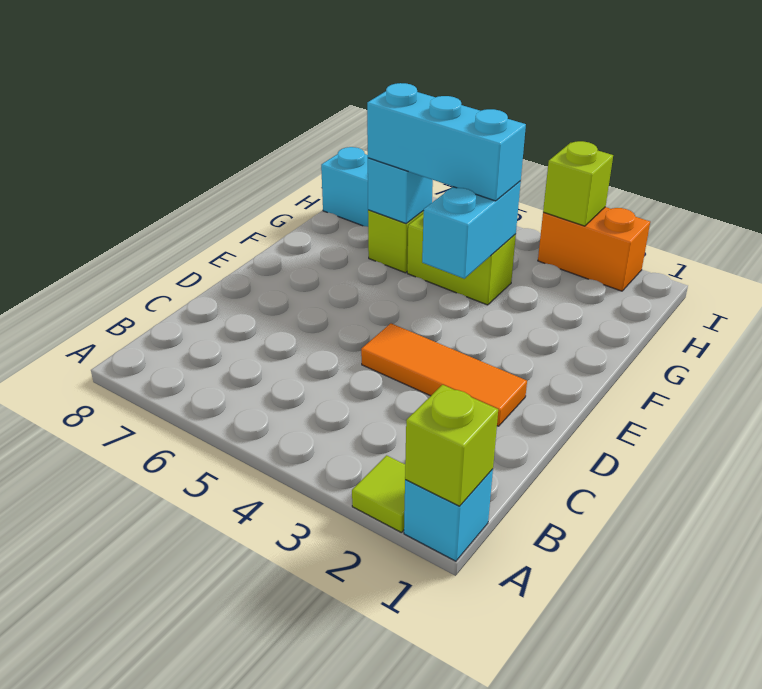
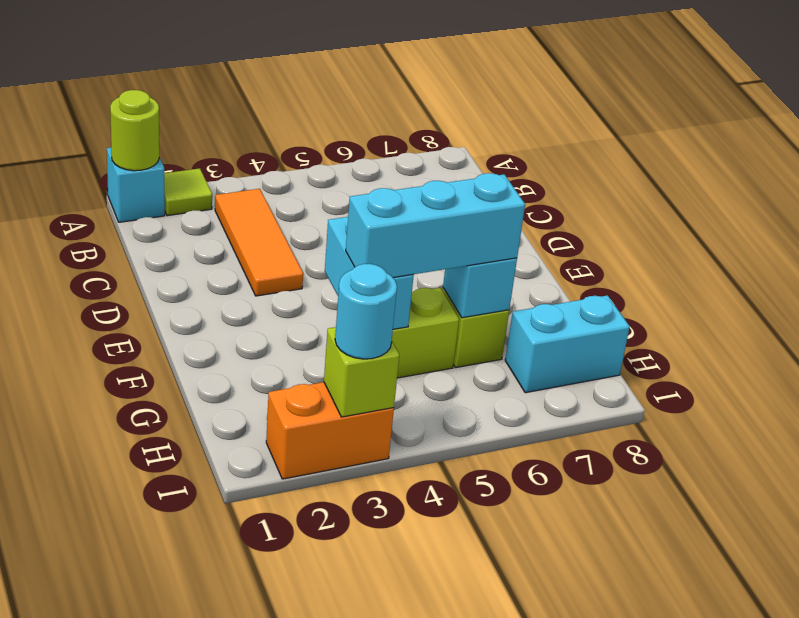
lime 1x1 brick [405,385,498,506] -> lime 1x1 round brick [110,90,159,171]
orange 1x3 tile [361,324,527,426] -> orange 1x3 tile turned to [215,189,303,296]
none -> cyan 1x1 round brick [335,264,397,359]

